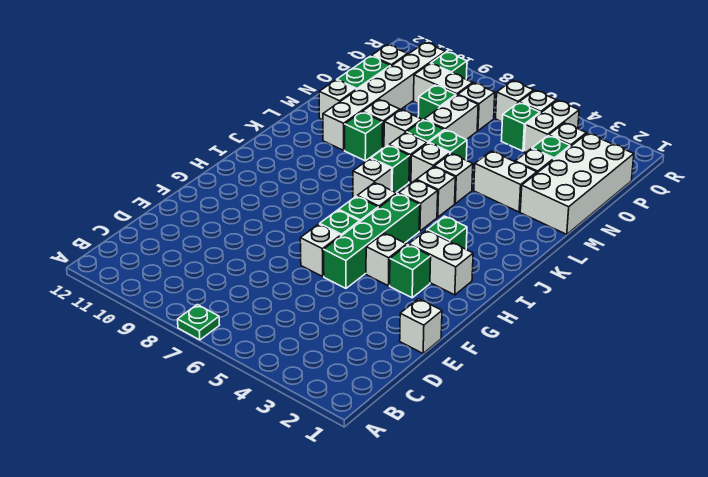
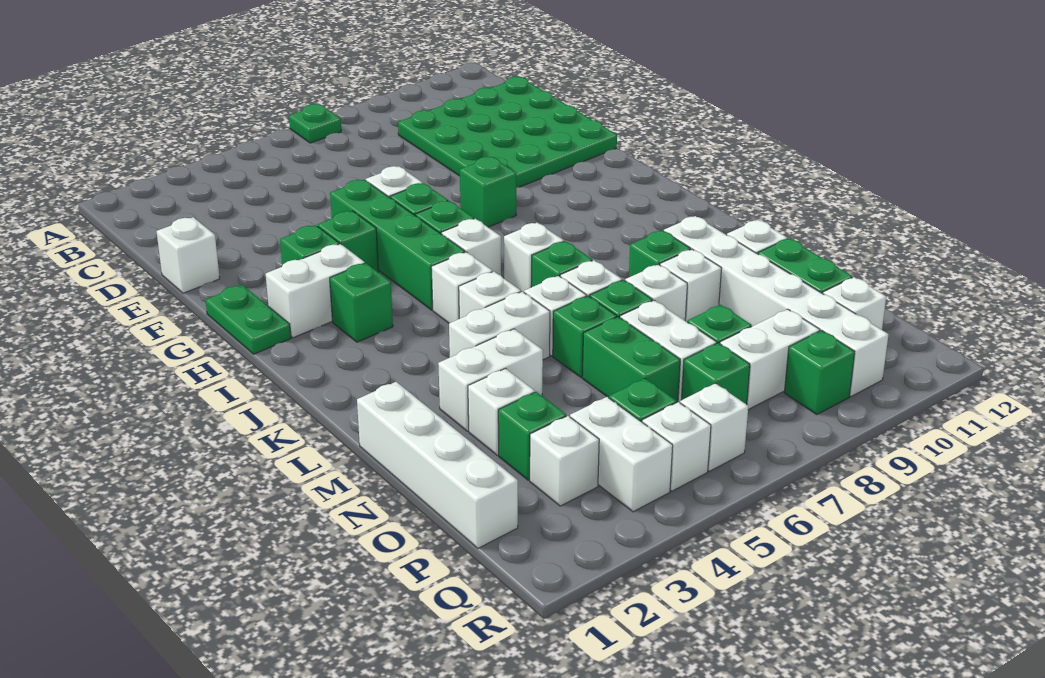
none -> green 4x4 plate [398,77,617,188]
none -> green 1x2 plate [205,285,291,354]
white 1x1 brick [366,233,407,286] -> green 1x1 brick [318,211,378,272]
none -> green 1x1 brick [460,157,516,227]
white 1x1 brick [434,154,473,203] -> white 1x2 brick [449,292,550,360]
white 2x4 brick [520,133,634,234] -> white 1x4 brick [357,382,518,548]
none -> green 1x2 brick [582,317,680,402]
white 1x1 brick [458,83,495,131] -> green 1x1 brick [681,343,750,405]

